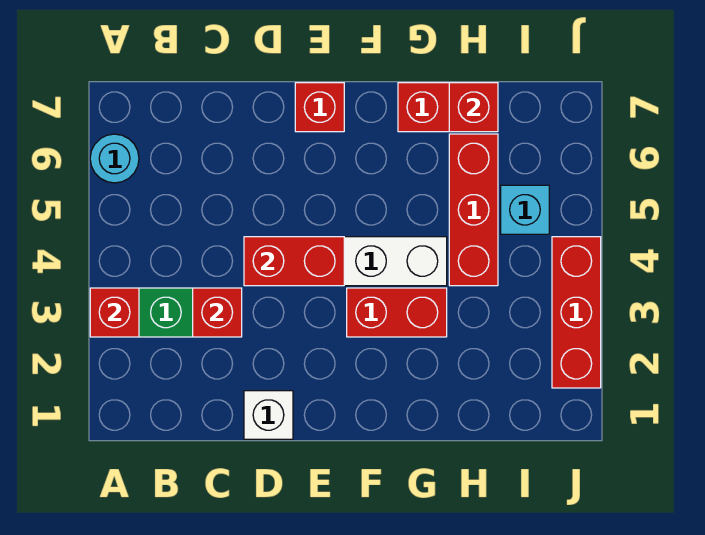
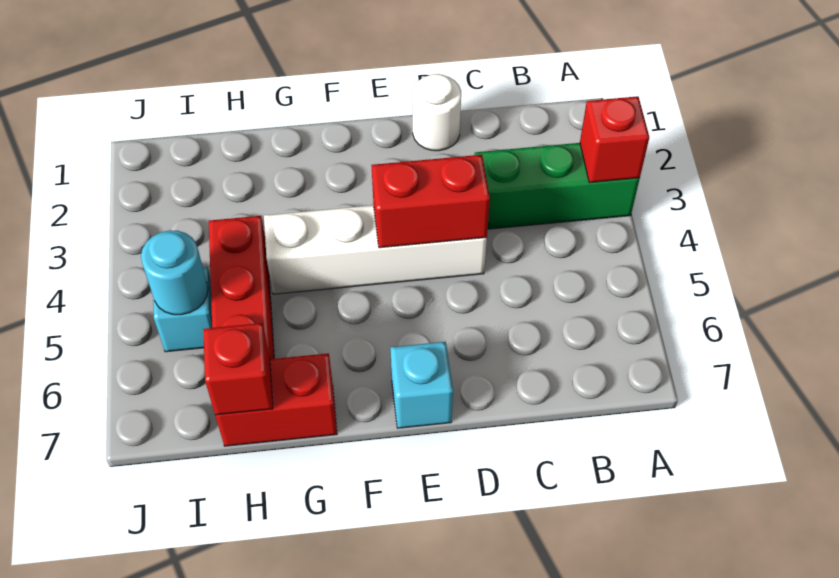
cyan 1x1 round brick [90,134,139,183] -> cyan 1x1 round brick moved to [141,230,208,315]
red 1x1 brick [193,288,242,337] -> none
white 1x1 brick [244,391,293,439] -> white 1x1 round brick [413,74,461,151]
red 1x1 brick [295,83,344,132] -> cyan 1x1 brick [390,342,453,428]
red 1x2 brick [347,288,447,337] -> none
red 1x3 brick [552,237,601,388] -> none

